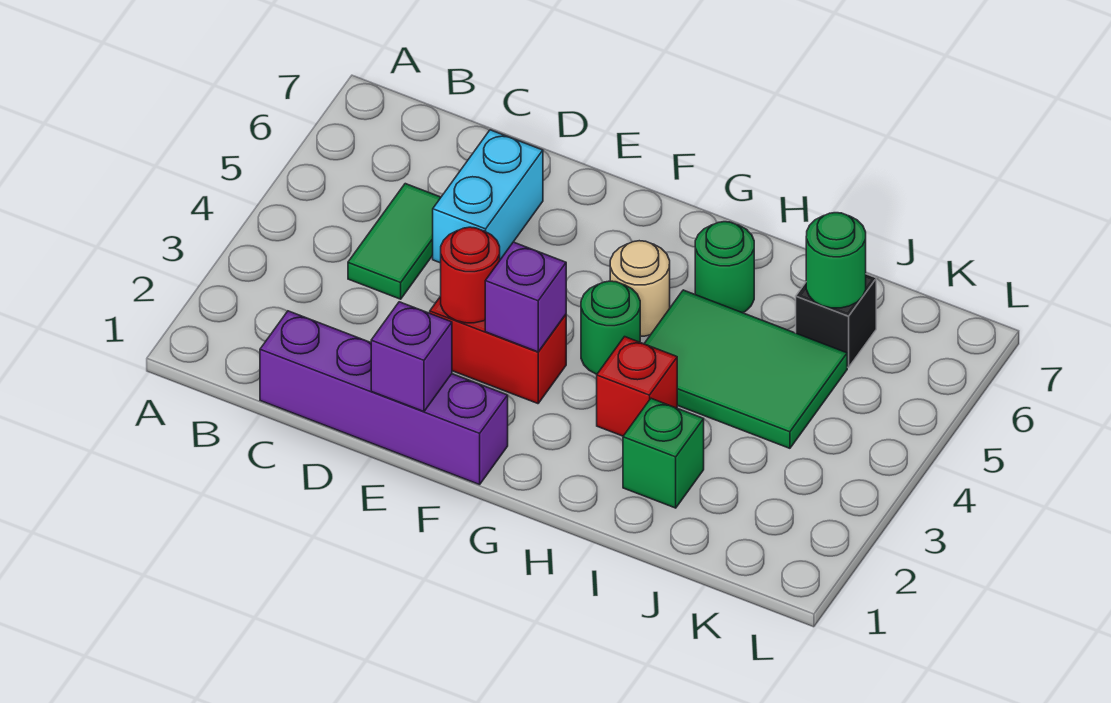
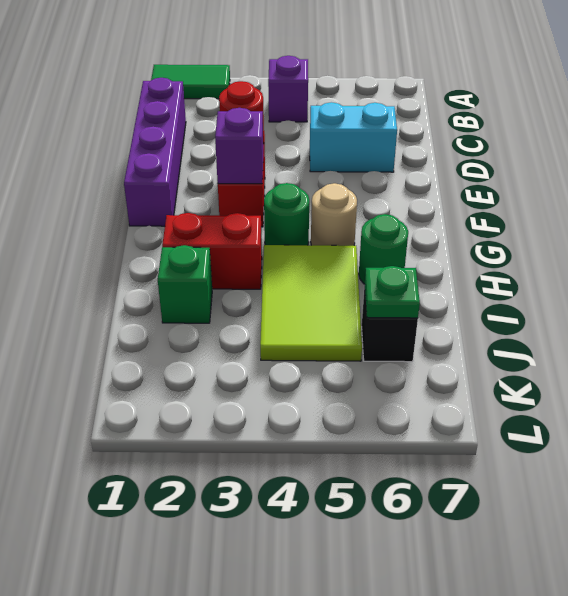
green 1x2 tile [348,184,441,299] -> green 1x2 tile moved to [151,65,230,99]
purple 1x1 brick [371,302,452,411] -> purple 1x1 brick moved to [268,56,308,122]
red 1x1 brick [597,337,677,436] -> red 1x2 brick [162,213,262,289]
green 2x3 tile [644,290,847,448] -> lime 2x3 tile [260,245,362,361]
green 1x1 round brick [806,213,866,308] -> green 1x1 plate [365,266,420,318]

